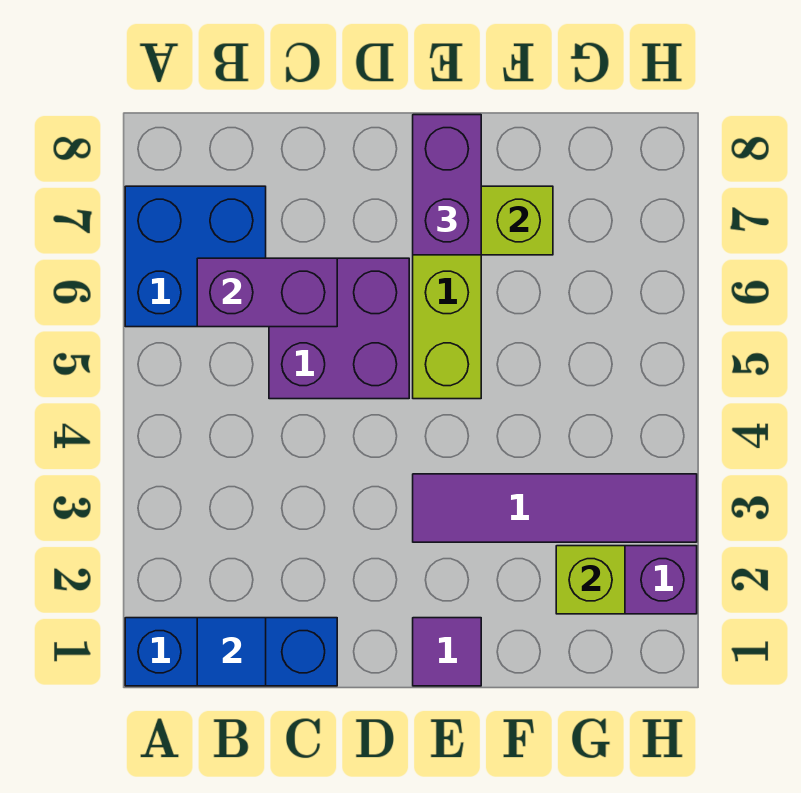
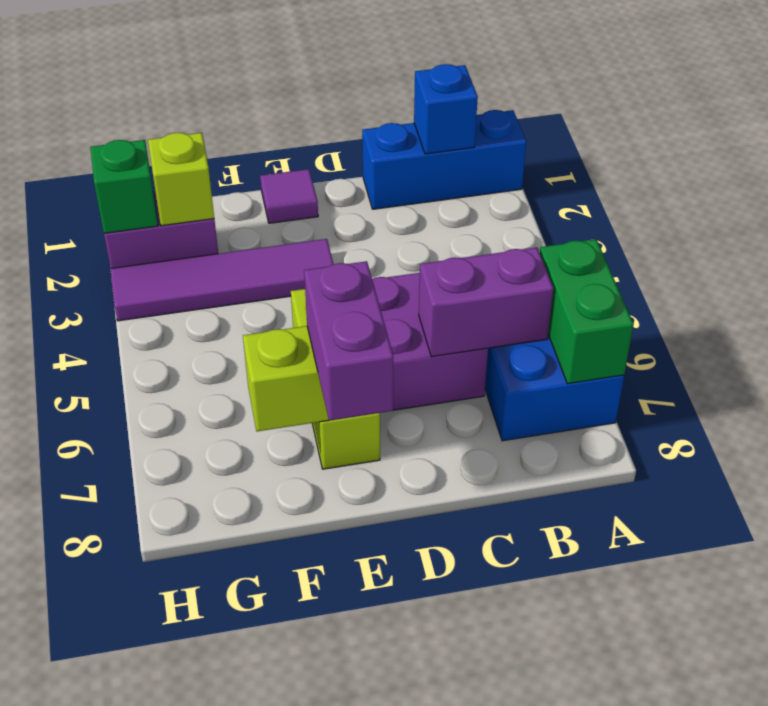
none -> green 1x2 brick [540,239,634,384]
blue 1x1 tile [197,618,266,686] -> blue 1x1 brick [414,64,478,154]
none -> green 1x1 brick [90,140,158,233]

